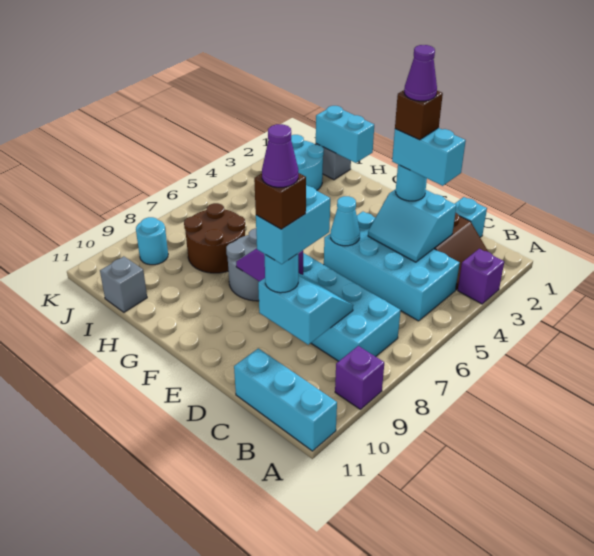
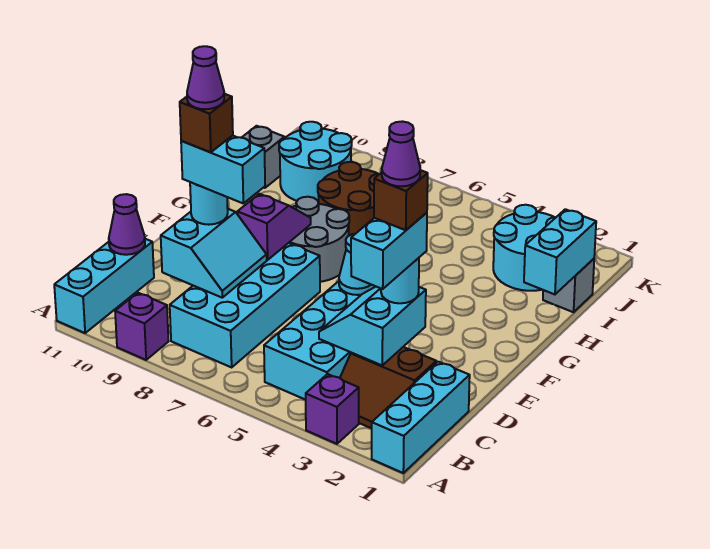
cyan 1x1 brick [455,197,487,237] -> cyan 1x3 brick [372,362,470,473]
none -> purple 1x1 cone [109,194,145,255]
cyan 1x1 round brick [136,217,168,265] -> cyan 2x2 round brick [279,122,352,203]

